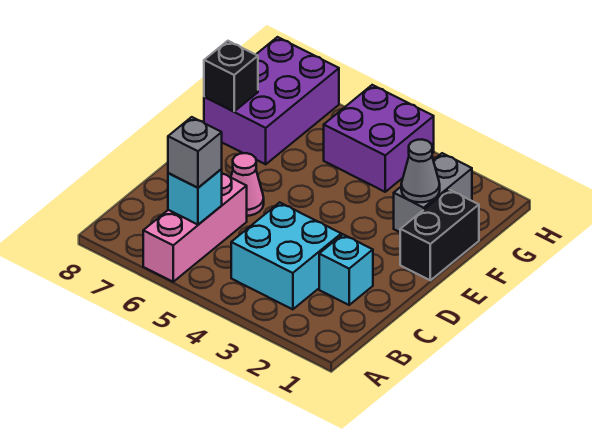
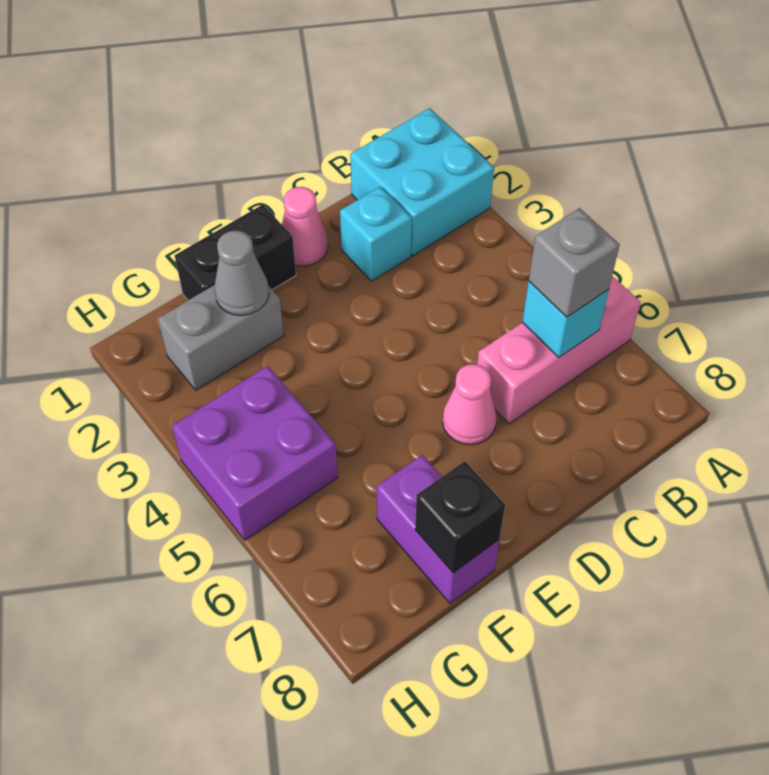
cyan 2x2 brick [231,202,341,309] -> cyan 2x2 brick moved to [350,108,494,256]
none -> pink 1x1 cone [282,187,328,266]
purple 2x3 brick [204,37,339,164] -> purple 1x2 brick [377,455,499,603]

